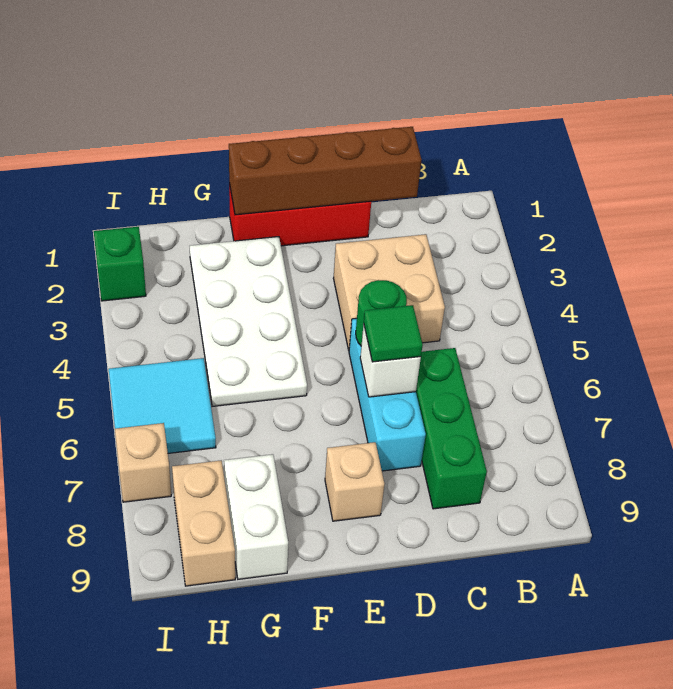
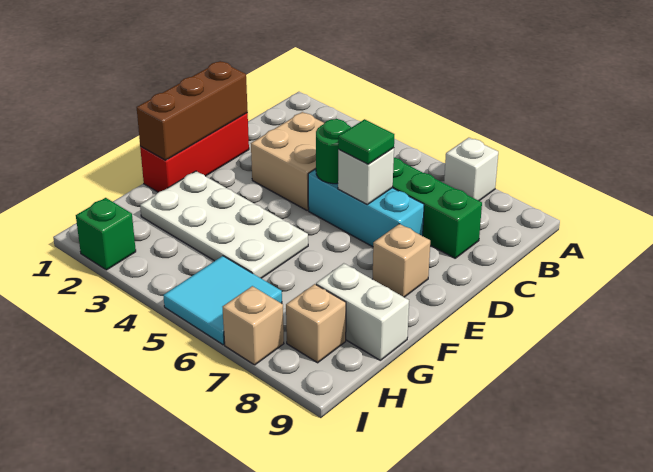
none -> white 1x1 brick [444,138,498,201]
brown 1x4 brick [229,127,421,215] -> brown 1x3 brick [137,61,248,160]
tan 1x2 brick [172,461,235,586] -> tan 1x1 brick [286,284,346,363]

